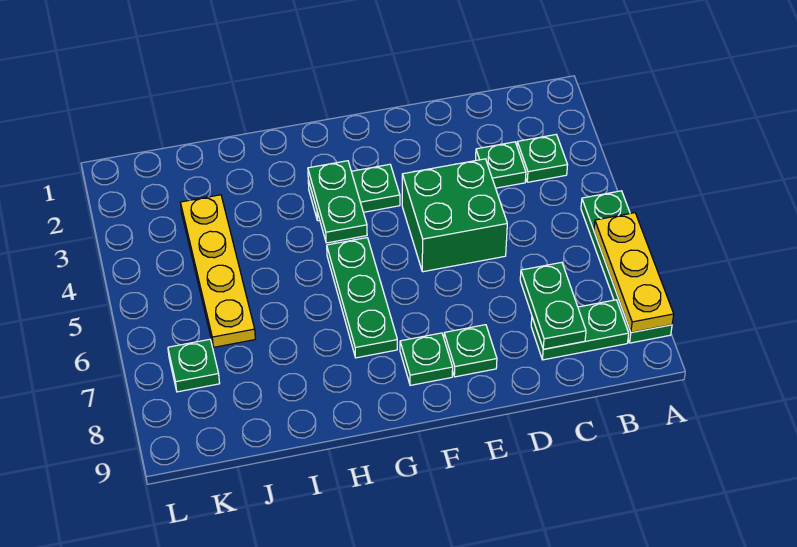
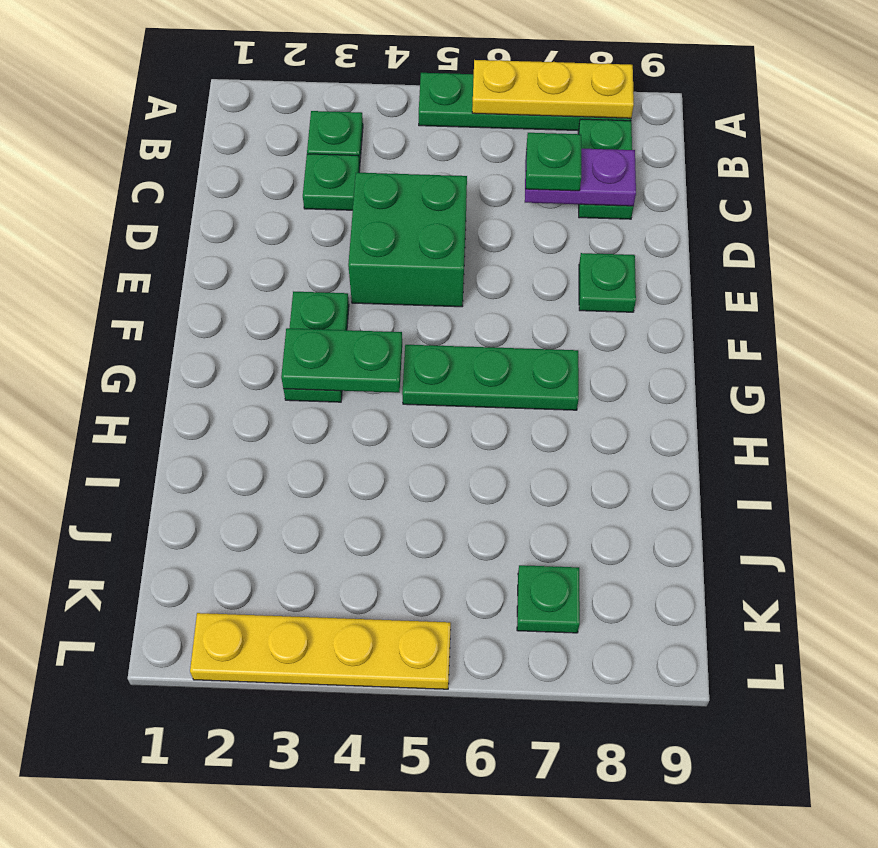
green 1x2 plate [520,262,586,349] -> purple 1x2 plate [525,148,636,206]
green 1x1 plate [400,333,453,385] -> green 1x1 plate moved to [526,133,581,191]
yellow 1x4 plate [180,195,255,347] -> yellow 1x4 plate moved to [190,613,451,689]

